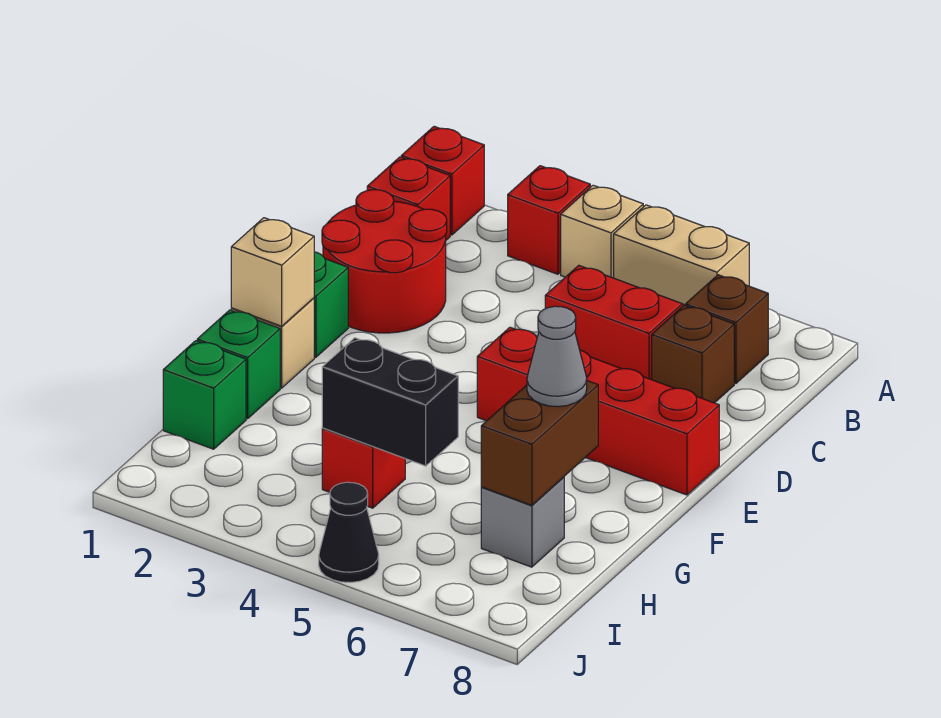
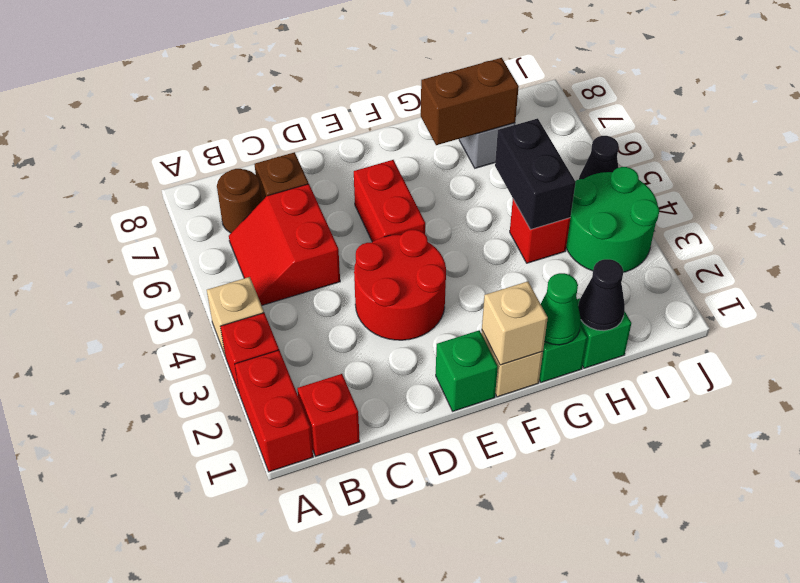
red 1x1 brick [401,126,484,235] -> red 1x2 brick [235,350,313,472]
tan 1x2 brick [614,205,749,306] -> none
brown 1x1 brick [686,275,768,383] -> brown 1x1 round brick [217,169,262,233]
red 2x2 round brick [322,190,447,333] -> red 2x2 round brick moved to [354,230,446,340]
red 1x4 brick [477,327,719,495] -> red 1x2 brick [354,160,425,242]
none -> green 1x1 cone [541,273,581,345]
grey 1x1 cone [527,306,587,407] -> none
none -> black 1x1 cone [578,259,625,331]
none -> green 2x2 round brick [566,167,659,272]

